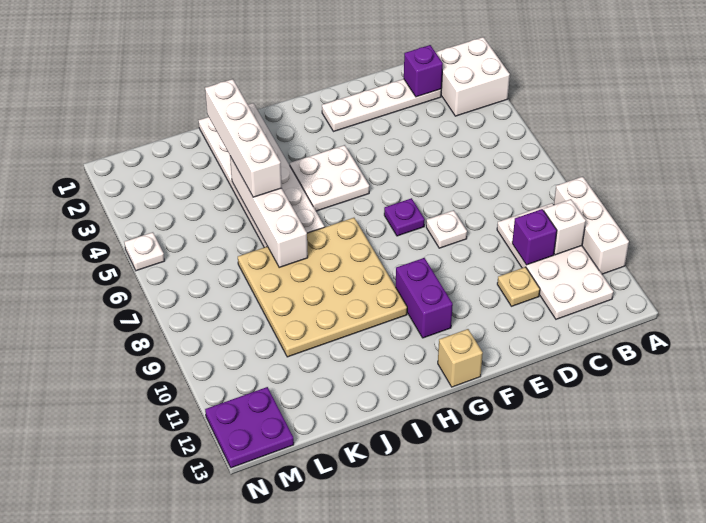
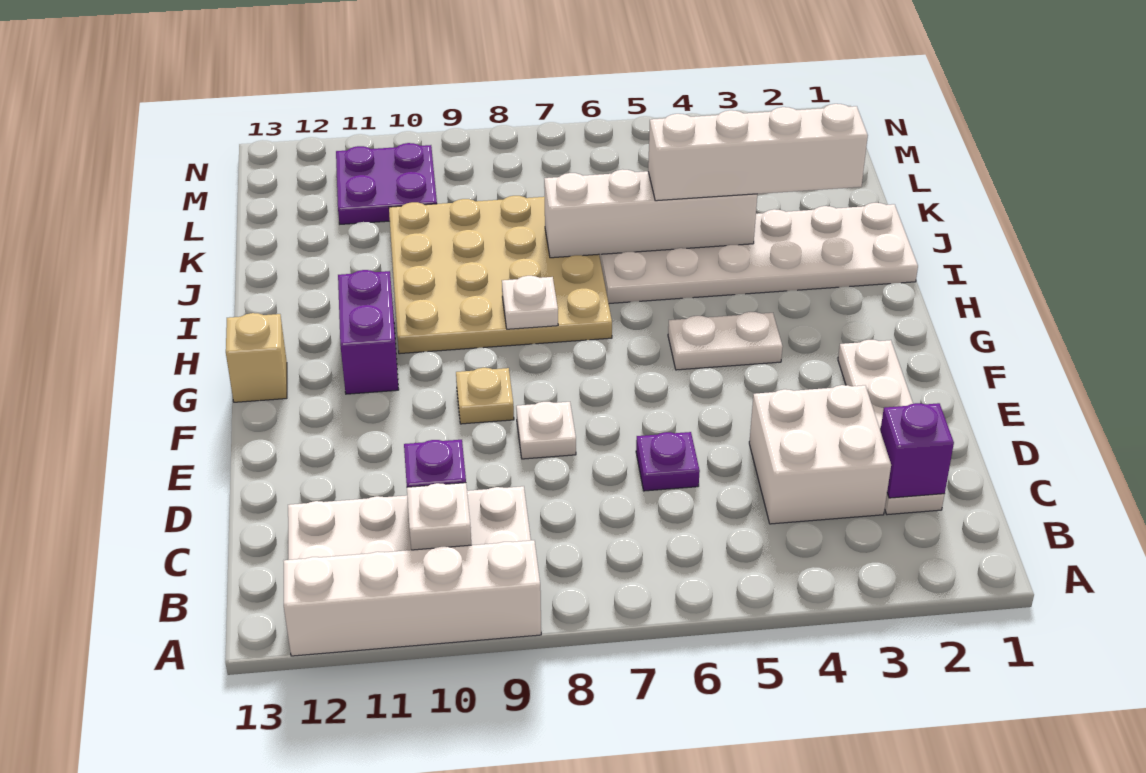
white 2x2 brick [436,37,510,116] -> white 2x2 brick moved to [749,385,891,524]
white 1x3 brick [554,177,629,274] -> white 1x4 brick [284,540,541,656]
tan 1x1 plate [497,267,540,306] -> tan 1x1 plate moved to [456,368,514,424]
purple 1x1 plate [384,198,425,236] -> purple 1x1 plate moved to [636,432,700,491]
white 2x2 plate [290,145,369,211] -> white 1x2 plate [668,312,783,370]
purple 1x2 brick [396,258,453,338] -> purple 1x2 brick turned to [338,270,399,394]
purple 2x2 plate [205,387,294,468] -> purple 2x2 plate moved to [336,143,437,224]
white 1x1 plate [125,232,165,271] -> white 1x1 plate moved to [502,276,558,329]

